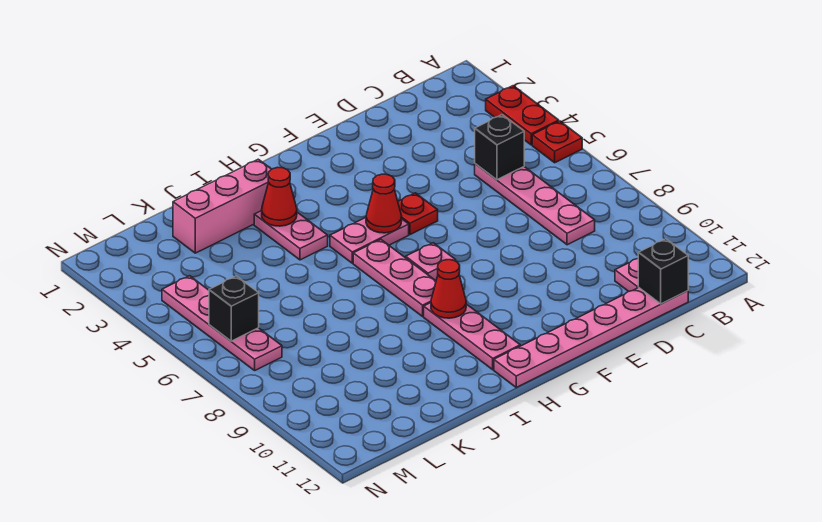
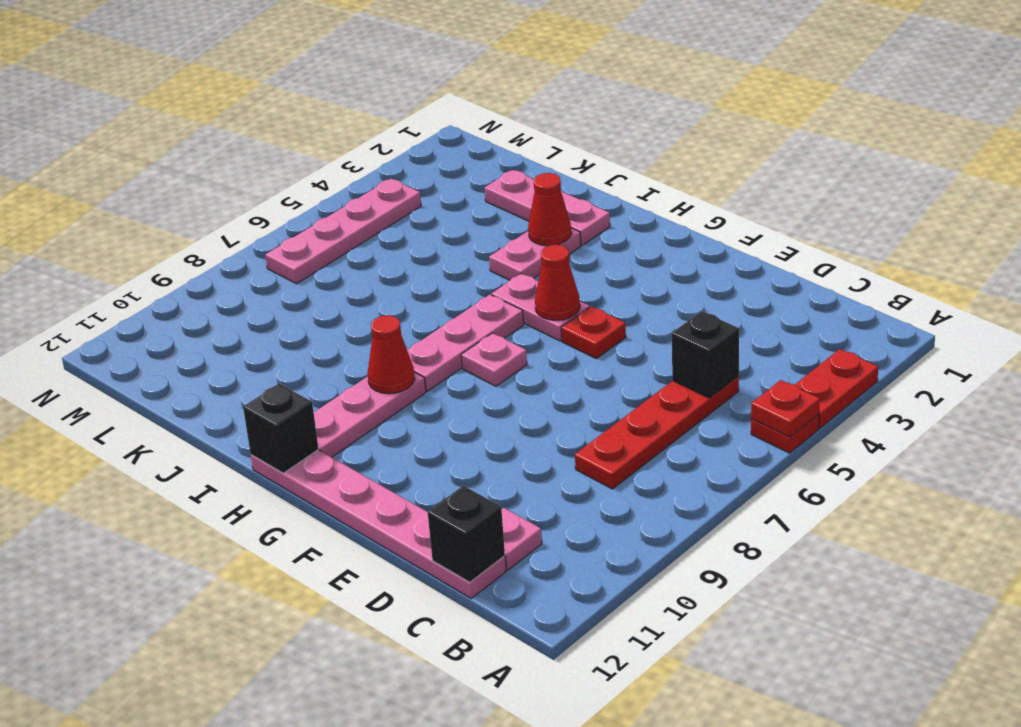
none -> red 1x1 plate [751,380,820,437]
pink 1x4 plate [475,164,595,245] -> red 1x4 plate [575,376,739,489]
pink 1x3 brick [173,159,271,253] -> pink 1x3 plate [485,170,610,245]
black 1x1 brick [209,276,259,341] -> black 1x1 brick moved to [243,384,319,473]

